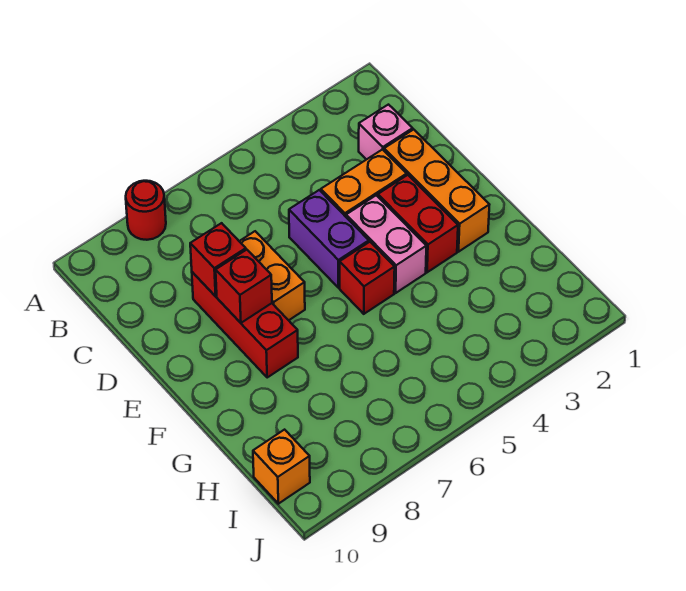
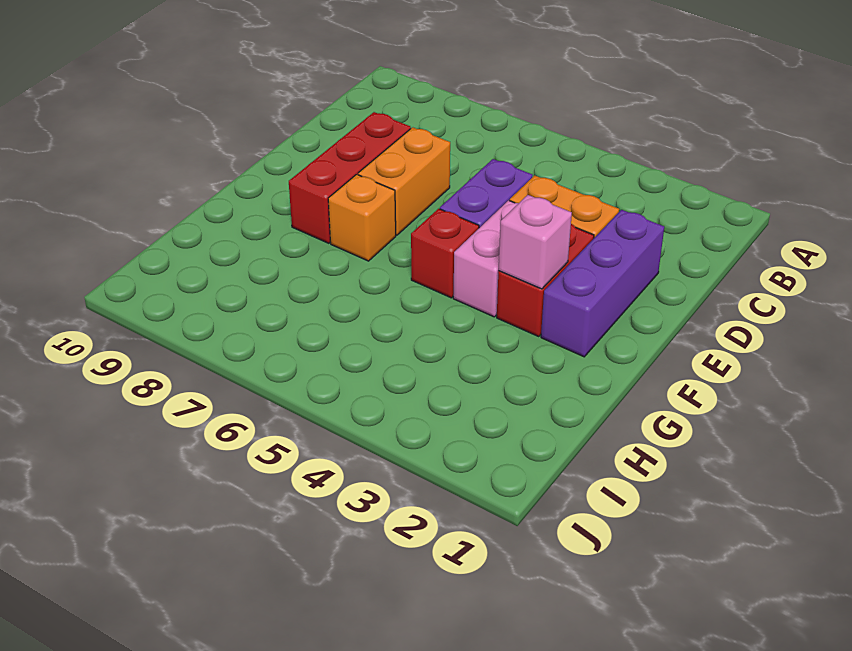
red 1x1 round brick [126,181,166,240] -> none
pink 1x1 brick [359,105,413,160] -> pink 1x1 brick moved to [499,195,572,289]
orange 1x3 brick [384,129,489,252] -> purple 1x3 brick [541,210,664,357]
red 1x1 brick [190,223,246,296] -> none
red 1x1 brick [216,250,272,323] -> none
orange 1x1 brick [253,430,310,504] -> orange 1x1 brick moved to [328,174,396,261]

